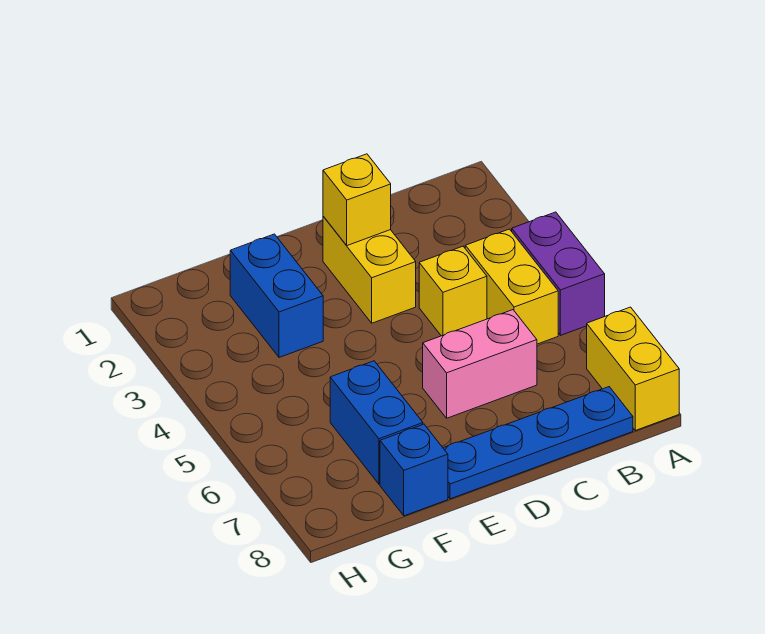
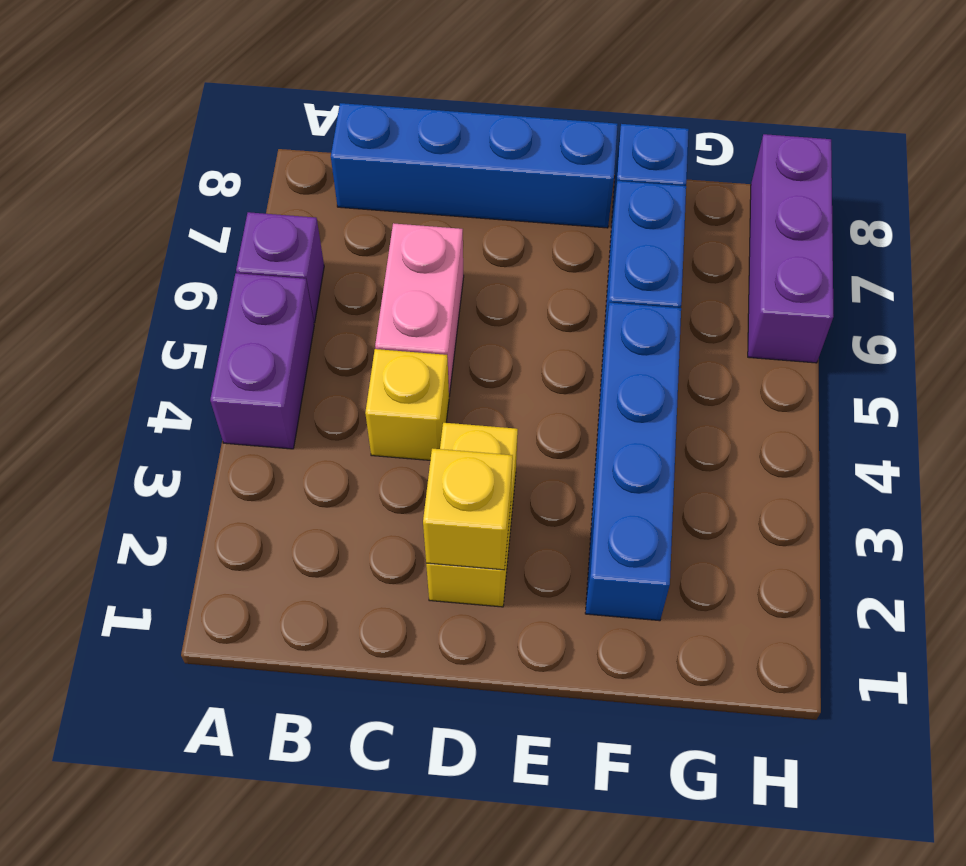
none -> purple 1x1 brick [236,212,324,323]
yellow 1x2 brick [587,307,679,430] -> none
yellow 1x2 brick [465,229,558,344] -> none
blue 1x4 plate [443,387,633,499] -> blue 1x4 brick [331,103,618,228]
pink 1x2 brick [423,310,537,418] -> pink 1x2 brick turned to [375,223,464,396]
blue 1x2 brick [230,234,323,357] -> blue 1x4 brick [585,303,681,621]
none -> purple 1x3 brick [748,134,834,363]

